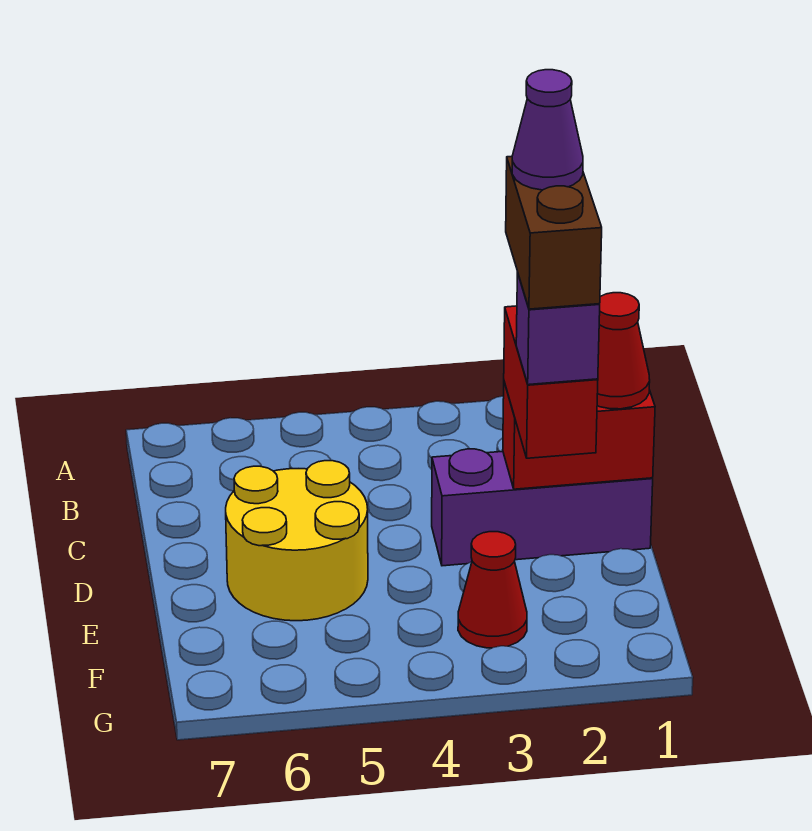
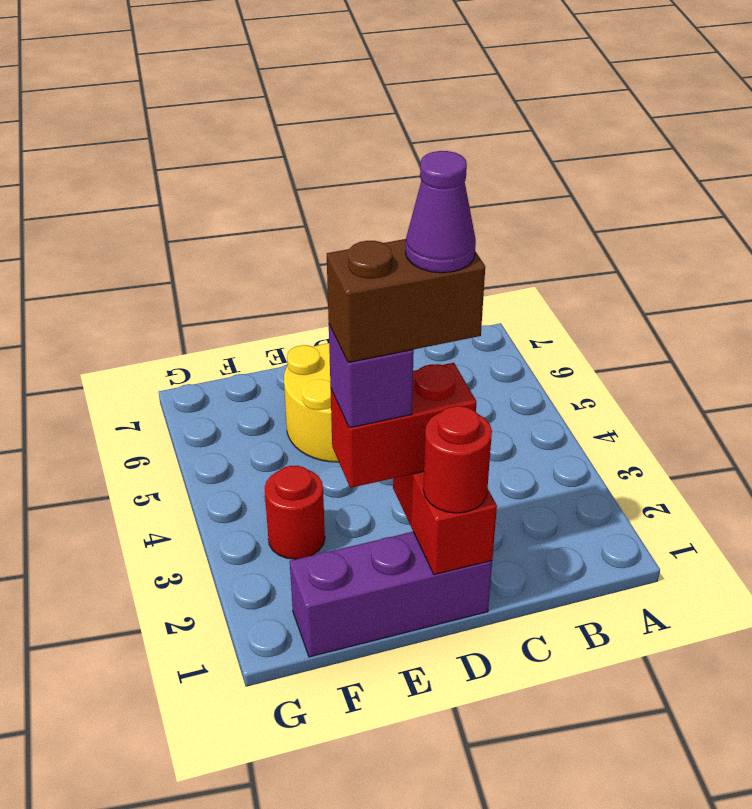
purple 1x3 brick [432,449,653,566] -> purple 1x3 brick turned to [290,532,492,657]
red 1x1 cone [597,293,650,409] -> red 1x1 round brick [423,406,492,513]
red 1x1 cone [458,532,527,648] -> red 1x1 round brick [264,466,325,559]

